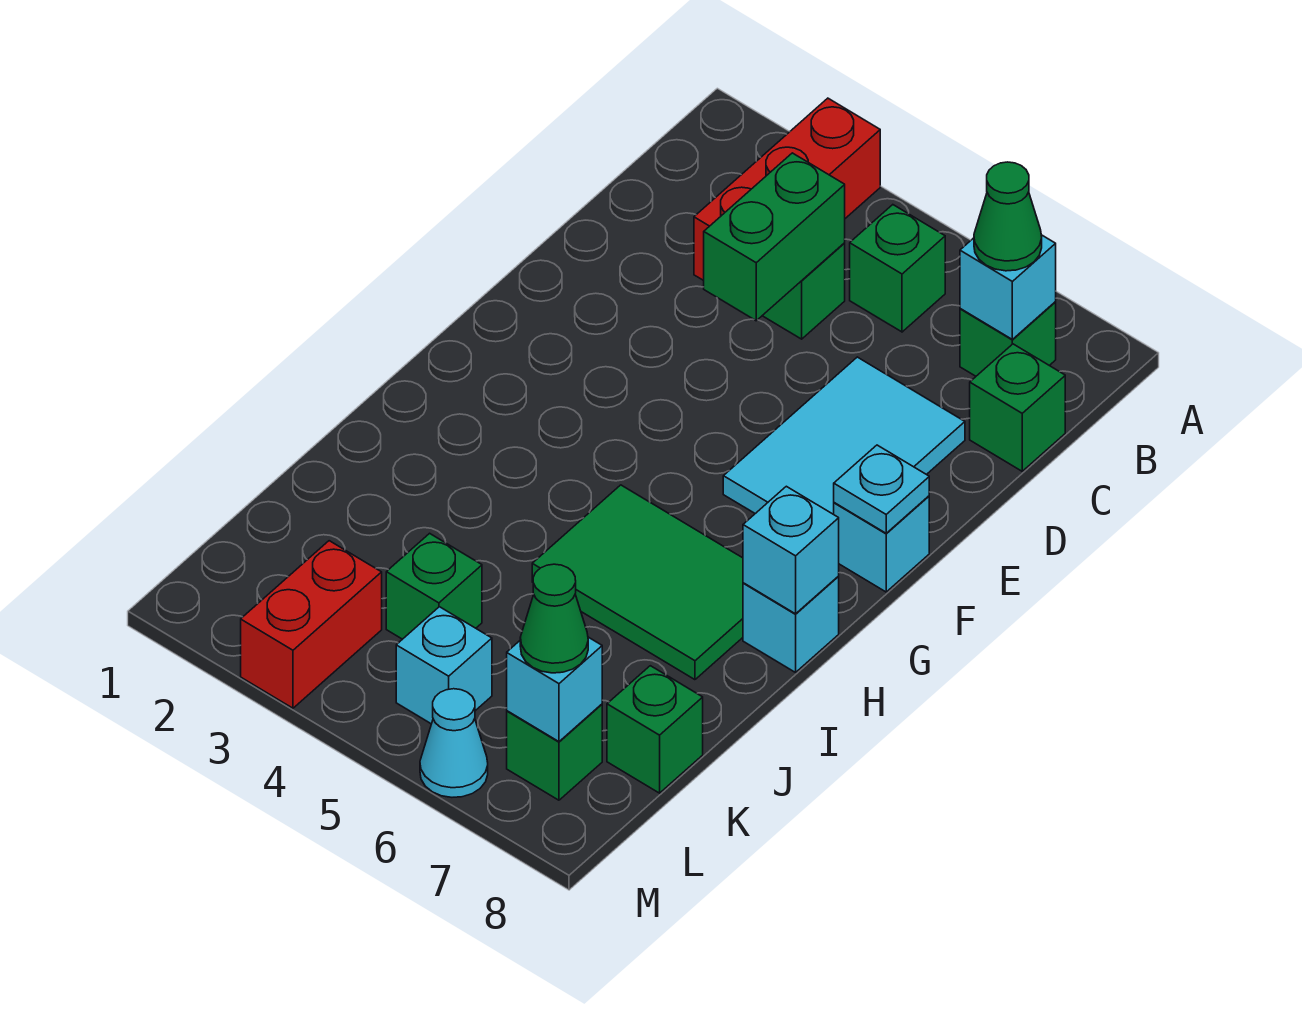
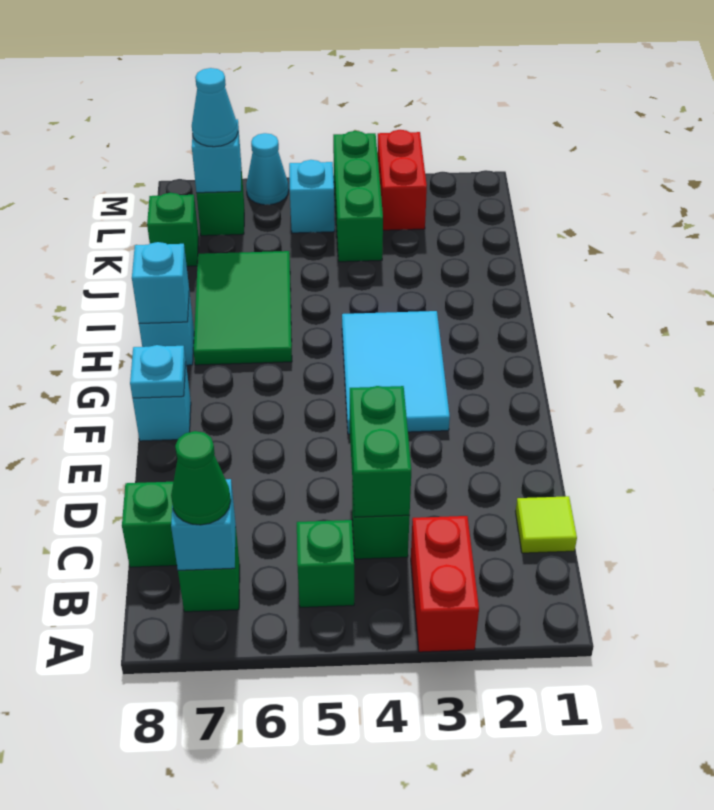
red 1x3 brick [694,98,880,281] -> red 1x2 brick [411,516,479,652]
none -> lime 1x1 tile [516,496,577,553]
cyan 2x3 tile [723,357,965,514] -> cyan 2x3 tile moved to [342,311,450,434]
green 2x3 tile [532,485,743,680] -> green 2x3 tile turned to [193,251,292,365]
green 1x1 brick [386,533,482,639] -> green 1x3 brick [333,131,383,262]
green 1x1 cone [520,564,588,673] -> cyan 1x1 cone [192,68,238,147]

